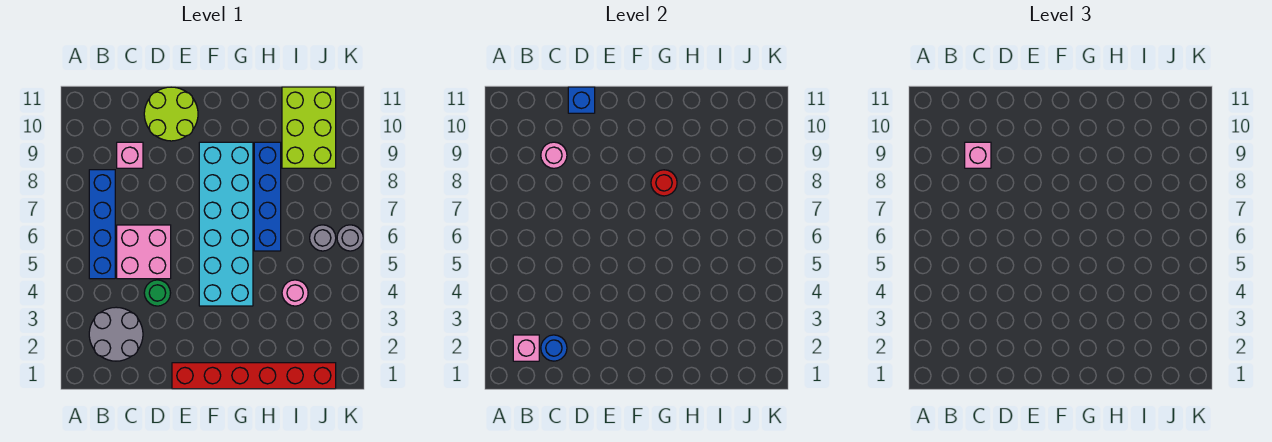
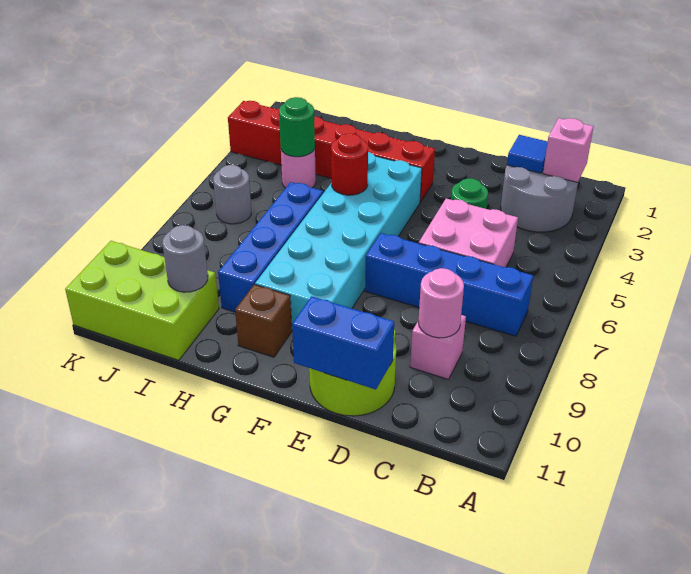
blue 1x4 brick [89,170,115,279] -> blue 1x4 brick turned to [365,233,533,336]
blue 1x1 round brick [541,335,567,361] -> blue 1x1 tile [507,135,548,173]
pink 1x1 brick [965,142,991,168] -> none
blue 1x1 brick [568,87,595,113] -> blue 1x2 brick [292,296,394,390]
red 1x6 brick [172,363,336,389] -> red 1x6 brick moved to [228,101,435,202]
red 1x1 round brick [651,170,677,196] -> red 1x1 round brick moved to [331,134,368,195]
none -> brown 1x1 brick [235,285,292,357]
none -> green 1x1 round brick [279,97,315,157]
lime 2x3 brick [282,87,336,168] -> lime 2x3 brick turned to [65,241,219,360]
grey 1x1 round brick [337,225,363,251] -> grey 1x1 round brick moved to [162,225,208,292]

